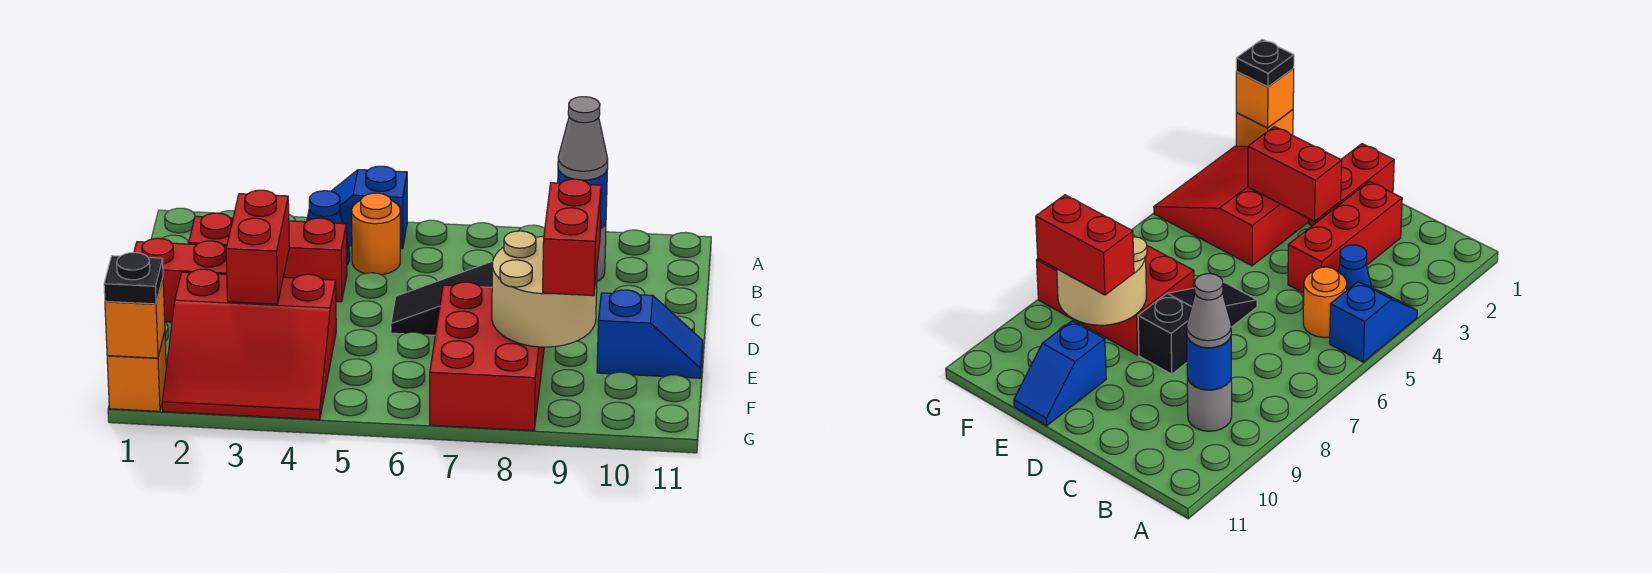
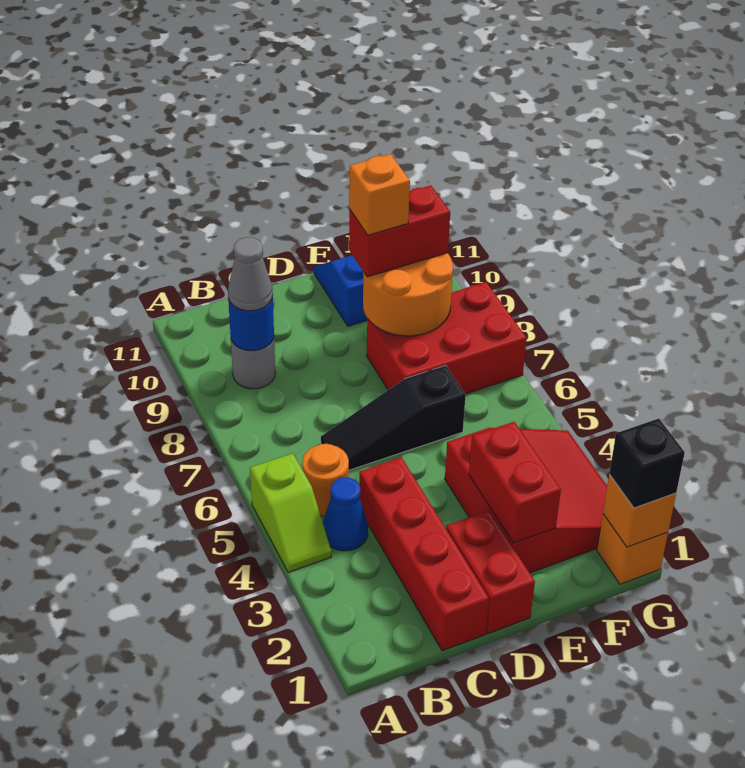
blue 1x2 slope [307,166,407,249] -> lime 1x2 slope [250,453,331,572]
red 1x3 brick [189,213,347,302] -> red 1x4 brick [359,457,489,651]
red 1x2 brick [226,190,289,304] -> red 1x2 brick turned to [469,422,561,543]
black 1x3 slope [391,261,493,335] -> black 1x3 slope turned to [321,365,466,470]
tan 2x2 round brick [492,231,597,347] -> orange 2x2 round brick [363,253,453,336]
none -> orange 1x1 brick [349,154,410,235]
black 1x1 plate [104,253,163,304] -> black 1x1 brick [609,419,685,508]

